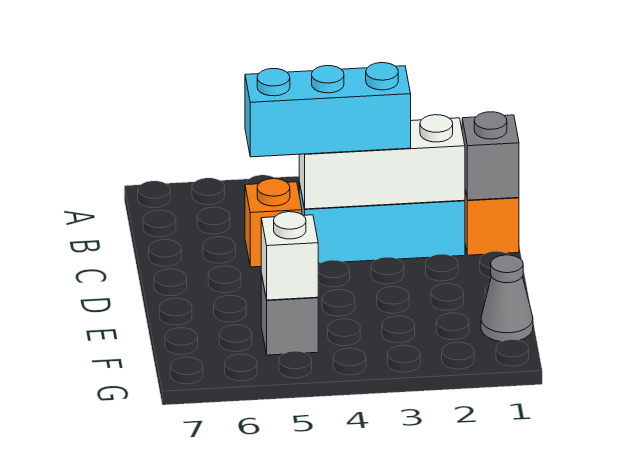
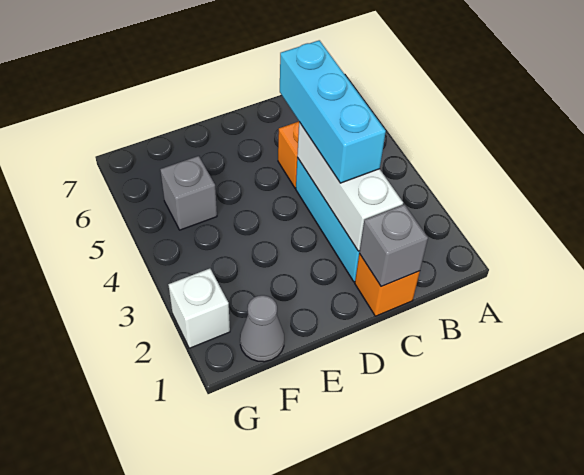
white 1x1 brick [261,212,318,300] -> white 1x1 brick moved to [168,268,230,348]

